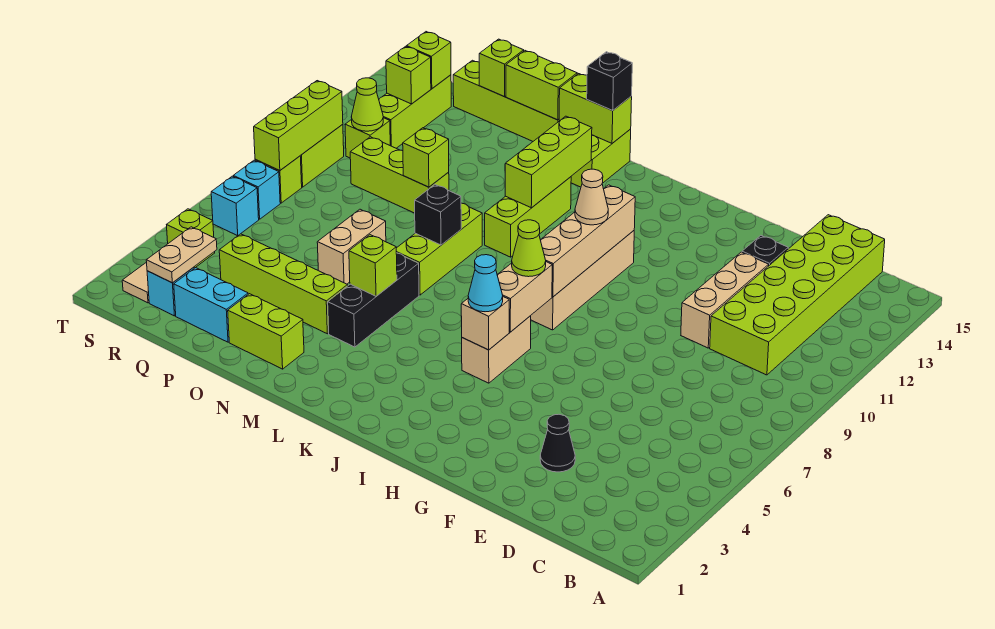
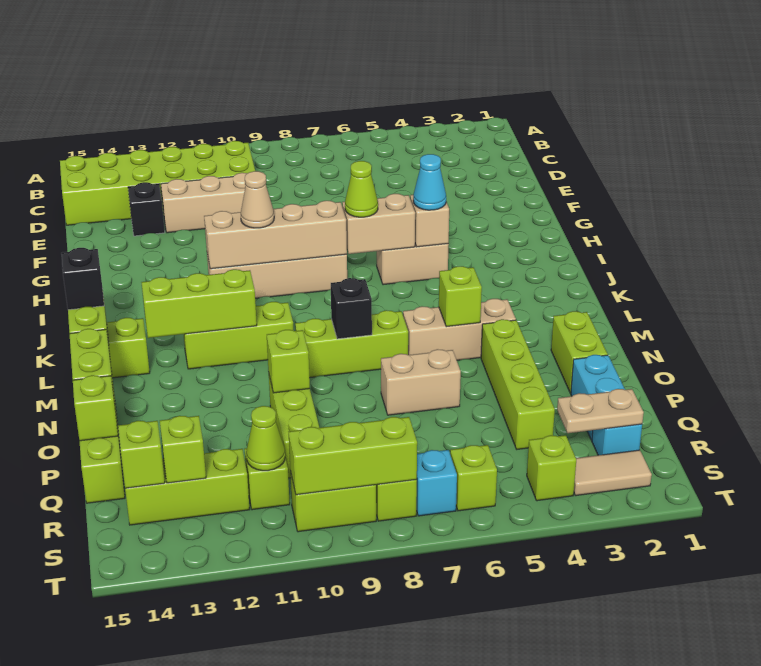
black 1x1 cone [540,414,575,472] -> none
black 1x3 brick [328,253,419,347] -> tan 1x3 brick [403,299,516,360]
cyan 1x1 brick [211,176,259,236] -> lime 1x1 brick [450,445,497,511]

